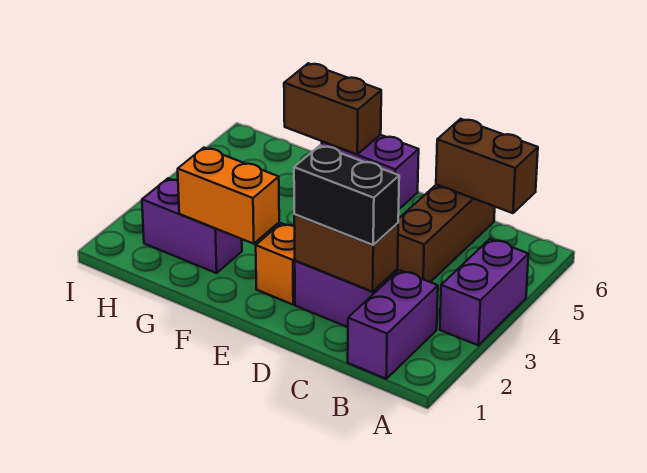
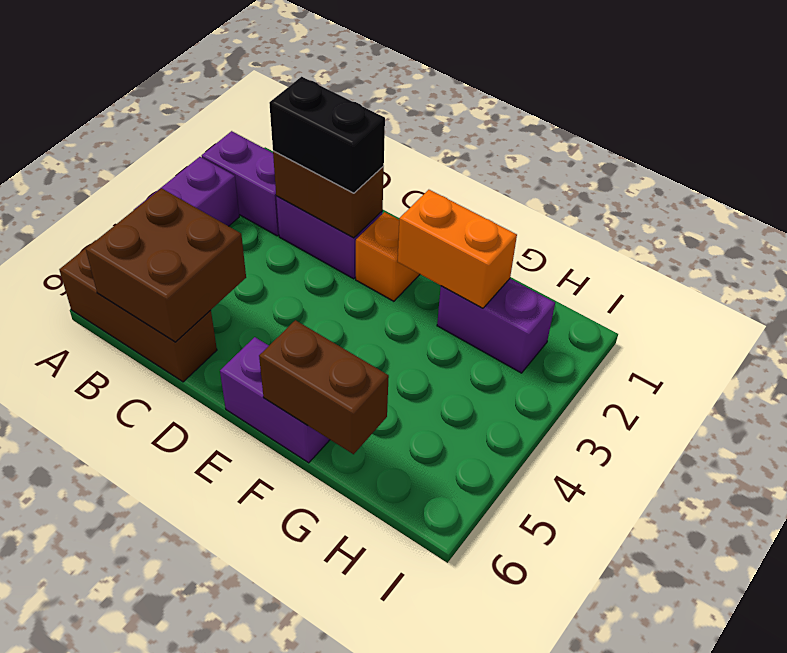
purple 1x2 brick [348,270,438,379] -> purple 1x2 brick turned to [202,131,279,236]
brown 1x2 brick [436,119,538,213] -> brown 2x2 brick [86,188,246,342]
brown 1x3 brick [397,184,495,282] -> brown 1x3 brick turned to [59,240,217,382]

